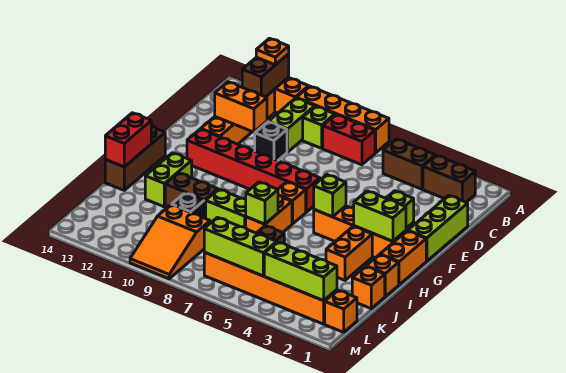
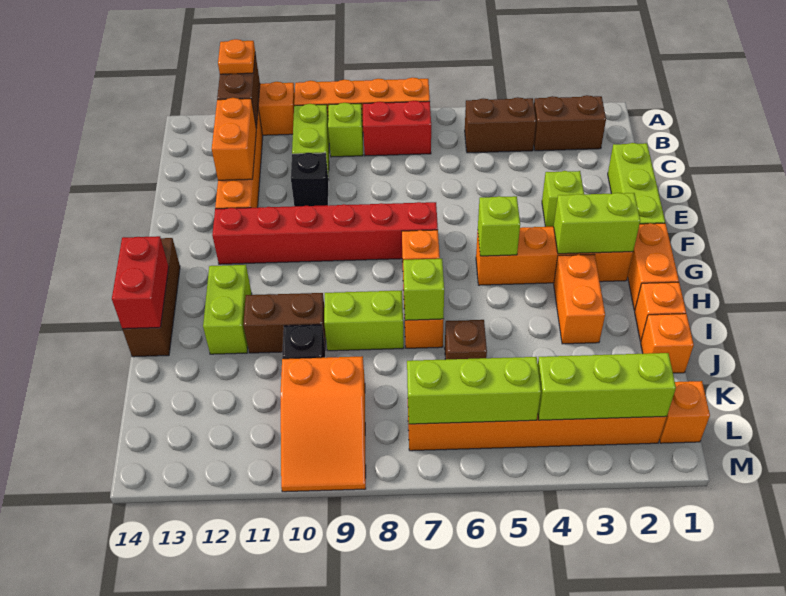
orange 1x2 brick [215,82,267,132] -> orange 1x2 brick turned to [212,98,256,180]

